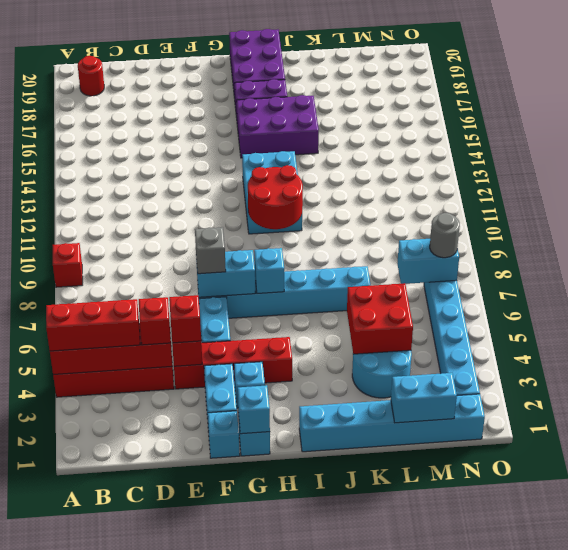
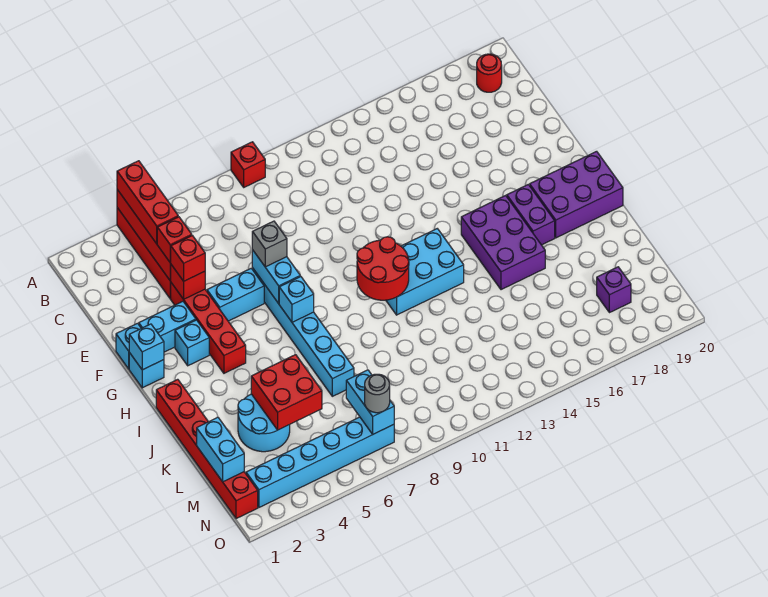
cyan 1x6 brick [299,394,485,452] -> red 1x6 brick [156,379,258,519]
none -> purple 1x1 brick [597,267,631,313]

